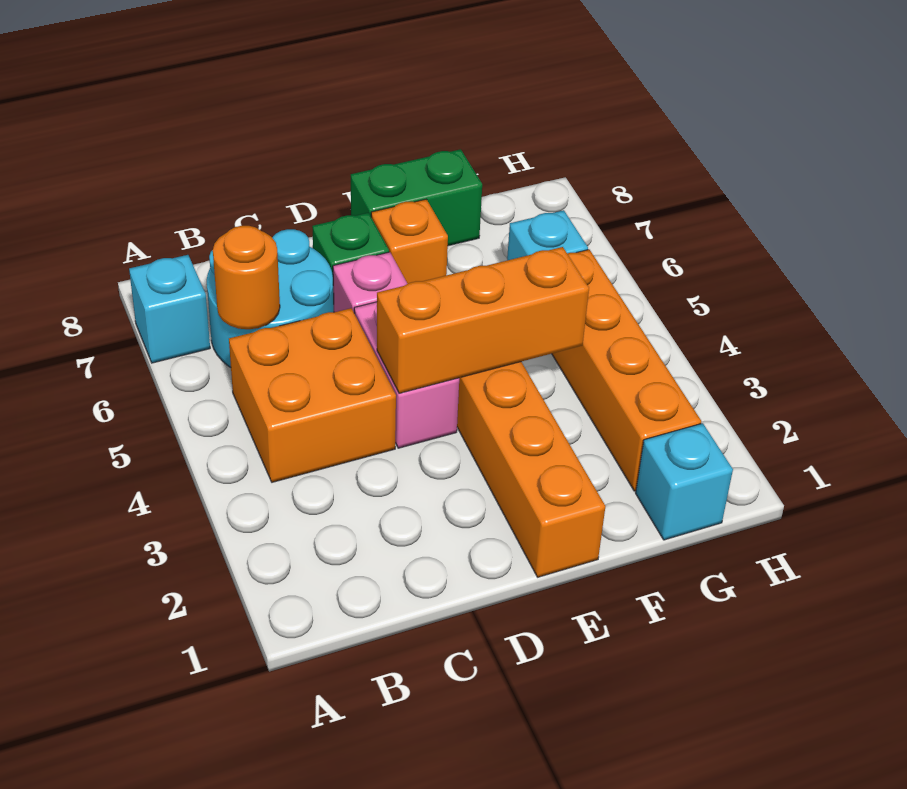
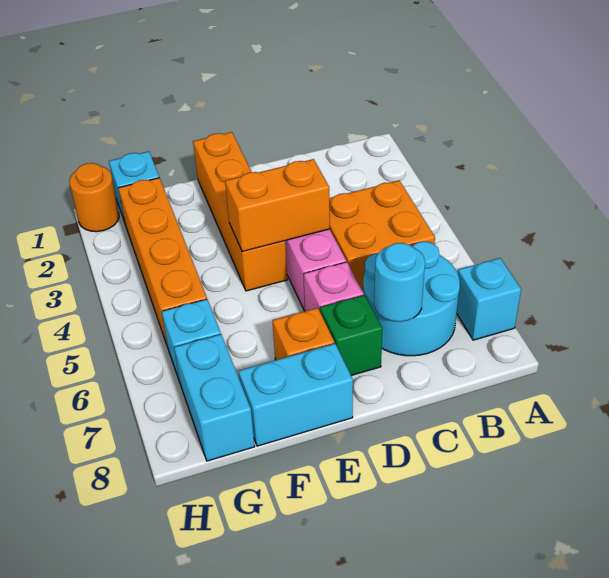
orange 1x1 round brick [213,226,280,329] -> orange 1x1 round brick moved to [69,163,119,232]
none -> cyan 1x1 round brick [374,243,425,322]
orange 1x3 brick [377,247,589,393] -> orange 1x2 brick [225,159,330,252]
green 1x2 brick [351,149,482,246] -> cyan 1x2 brick [239,343,353,446]
none -> cyan 1x2 brick [174,334,255,461]

